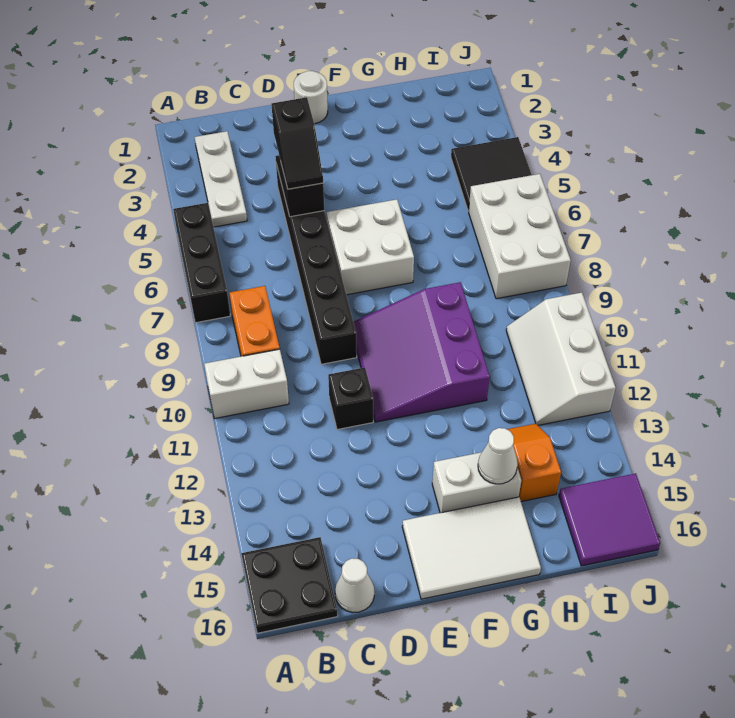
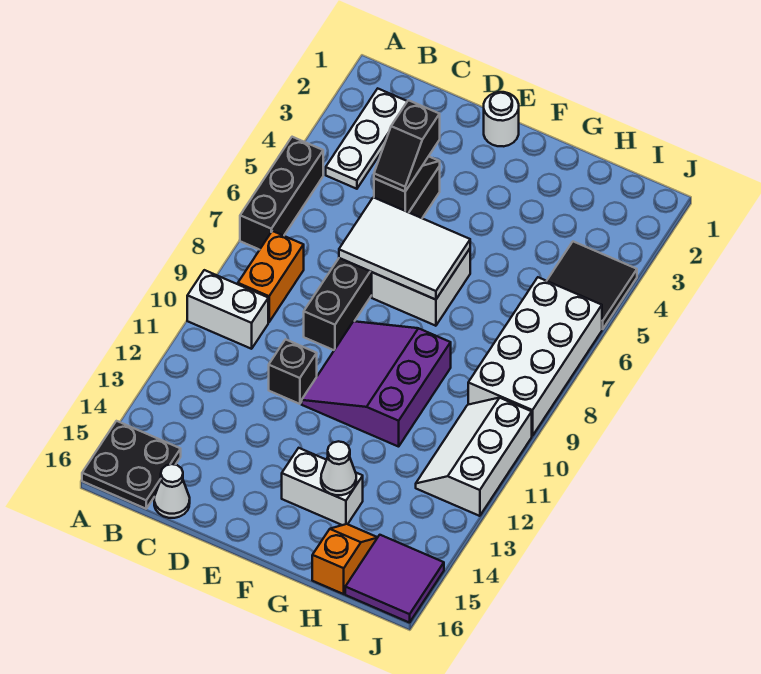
white 2x3 tile [402,497,541,599] -> white 2x3 tile moved to [339,197,470,300]
orange 1x2 slope [507,424,561,502] -> orange 1x2 slope moved to [312,524,378,594]
white 2x3 brick [469,174,571,299] -> white 2x4 brick [468,277,602,436]

